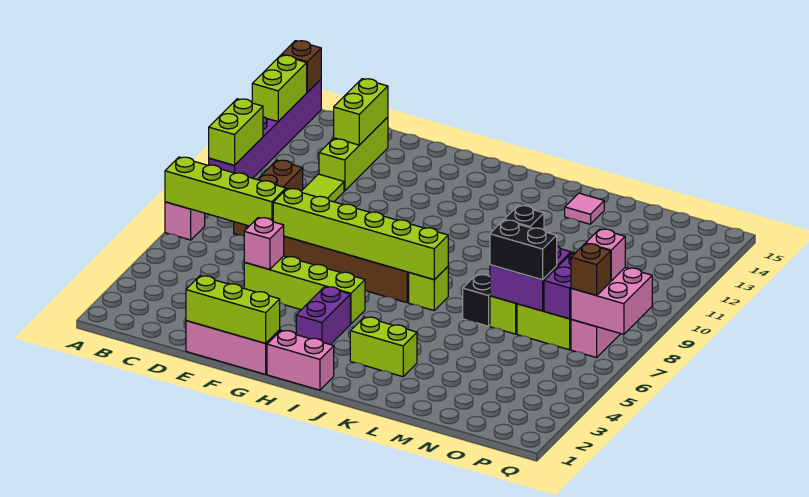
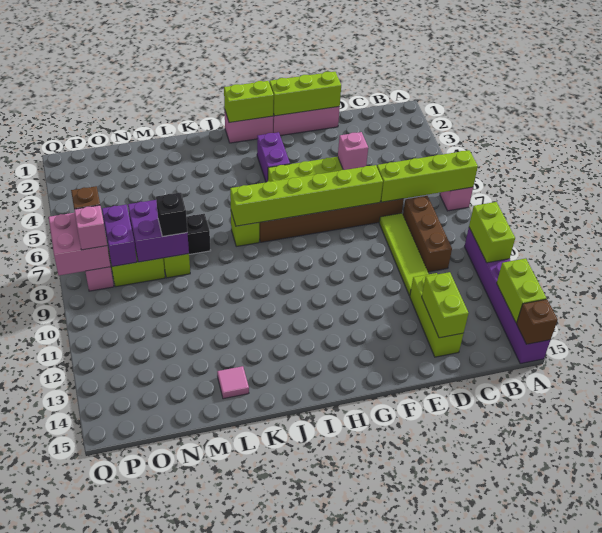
lime 1x2 brick [350,317,417,377] -> lime 1x2 brick moved to [224,81,274,123]
black 1x2 brick [490,220,557,280] -> none

